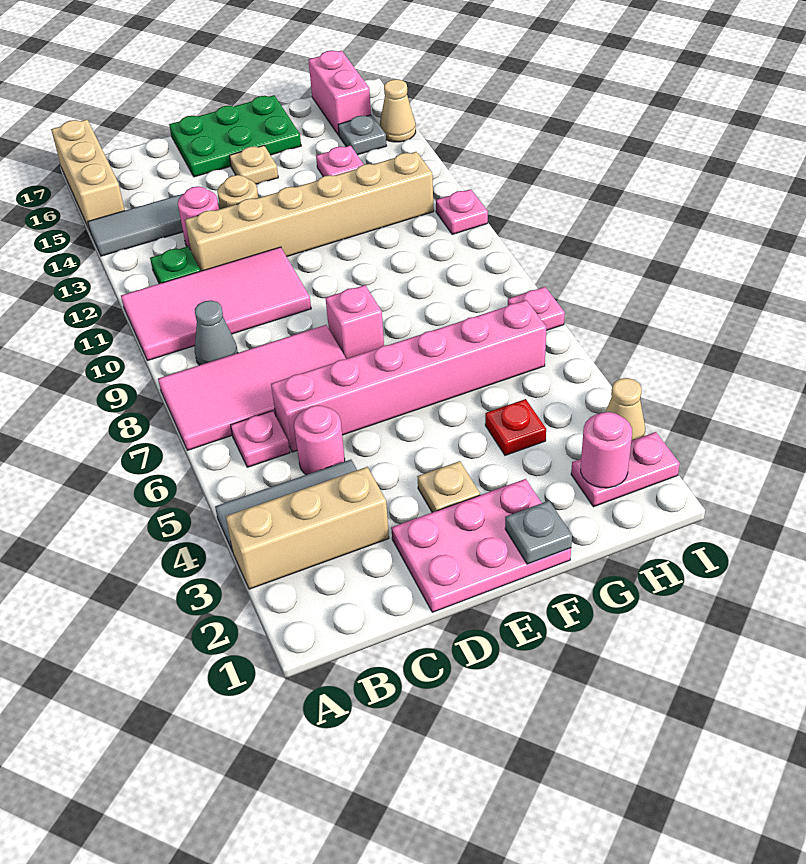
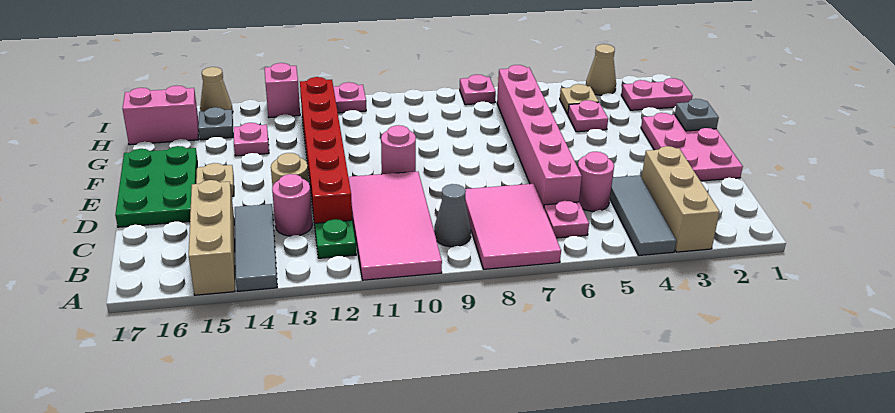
pink 2x4 tile [158,325,346,450] -> pink 2x3 tile [465,184,561,269]
tan 1x3 brick [51,119,125,231] -> tan 1x3 brick turned to [189,180,235,295]
tan 1x6 brick [185,152,434,271] -> red 1x6 brick [300,77,352,226]
tan 1x1 plate [417,461,480,512] -> tan 1x1 plate moved to [560,84,599,114]
pink 1x1 brick [326,285,384,359] -> pink 1x1 brick moved to [265,63,300,118]
red 1x1 plate [485,399,546,455] -> pink 1x1 plate [568,100,608,132]
pink 1x2 plate [571,432,680,507] -> pink 1x2 plate turned to [621,78,693,110]
pink 1x1 round brick [581,412,632,488] -> pink 1x1 round brick moved to [381,125,416,174]

